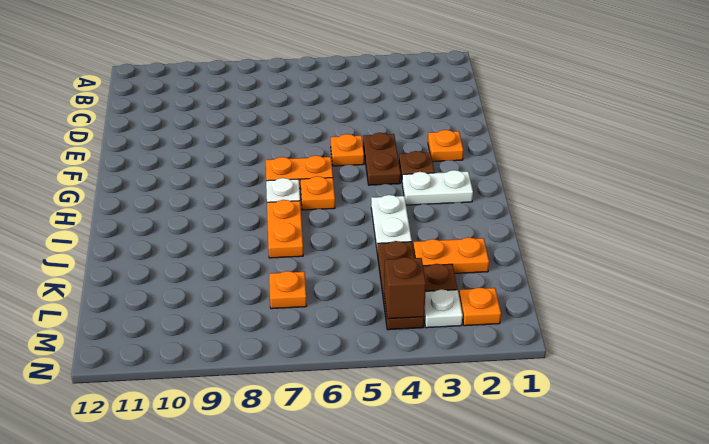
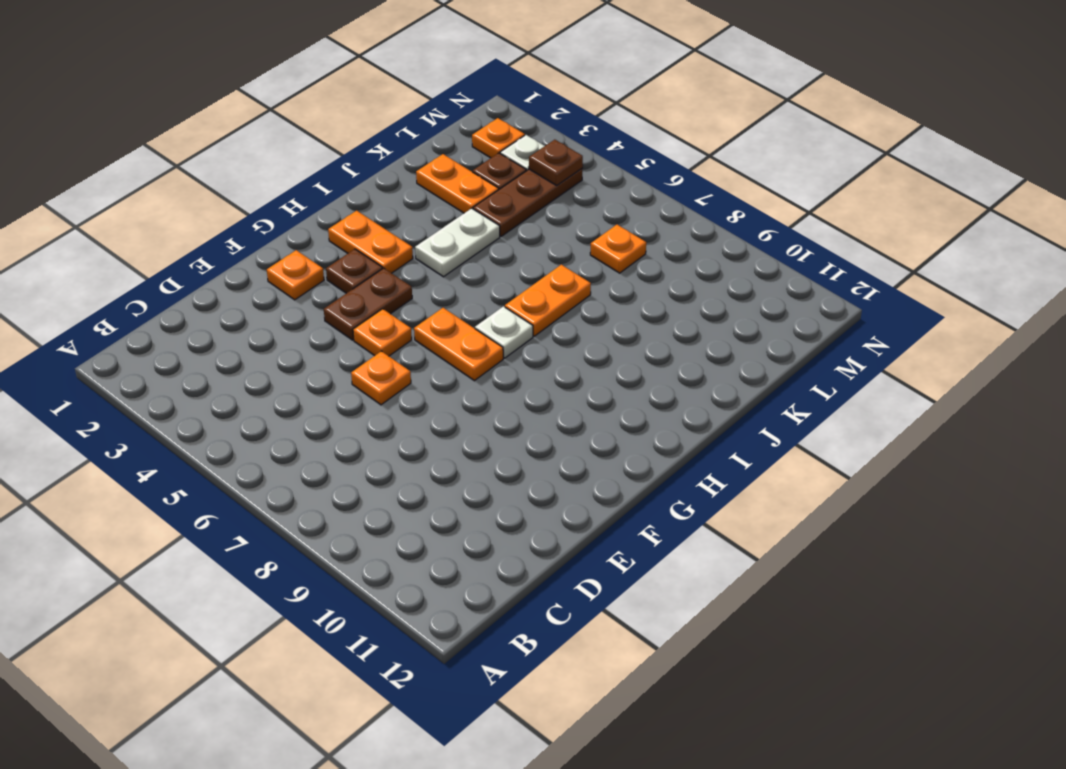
white 1x2 plate [402,170,473,205] -> orange 1x2 plate [328,211,413,273]
orange 1x1 plate [300,176,335,210] -> orange 1x1 plate moved to [351,351,411,405]
brown 1x1 brick [384,257,426,319] -> brown 1x1 plate [529,140,583,185]

